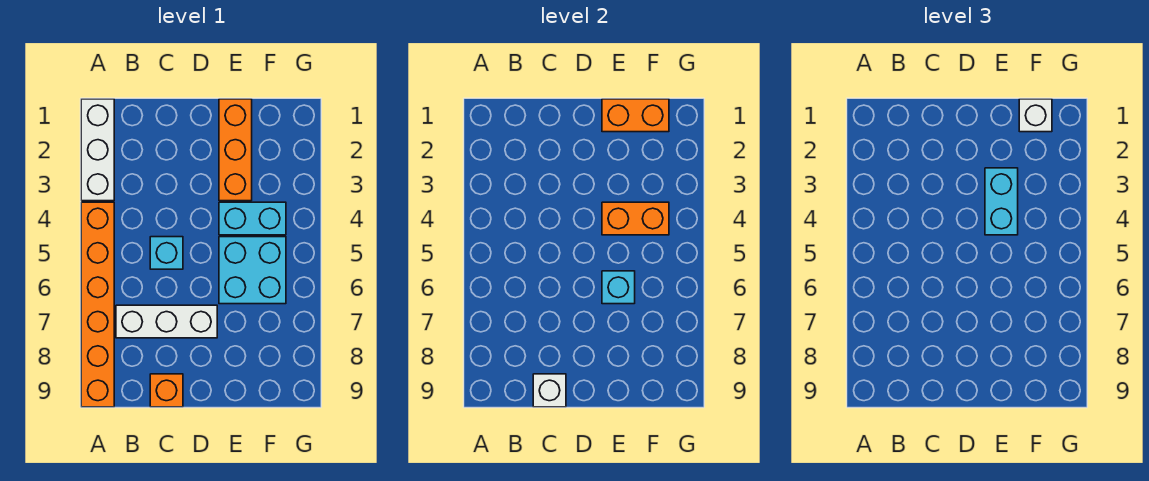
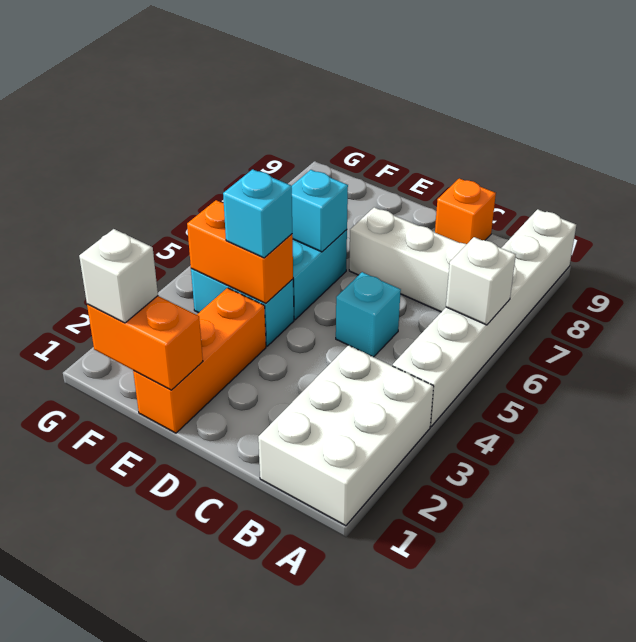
white 1x3 brick [81,99,114,201] -> white 2x3 brick [258,345,434,526]
orange 1x6 brick [81,202,114,407] -> white 1x6 brick [393,209,576,426]
white 1x1 brick [533,374,566,407] -> white 1x1 brick moved to [446,237,516,325]
cyan 1x2 brick [985,168,1018,235] -> cyan 1x1 brick [223,169,292,258]

